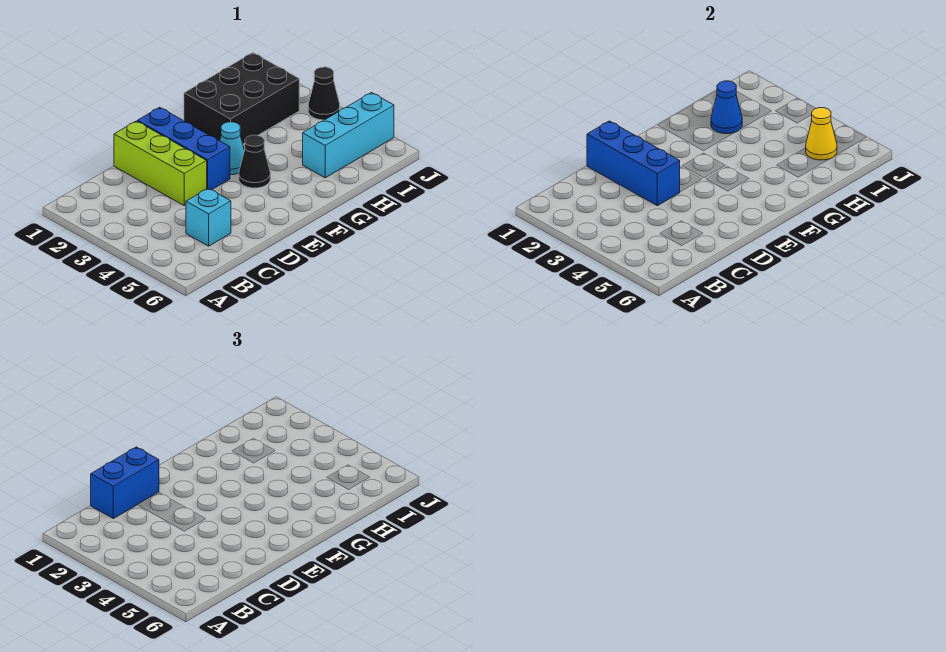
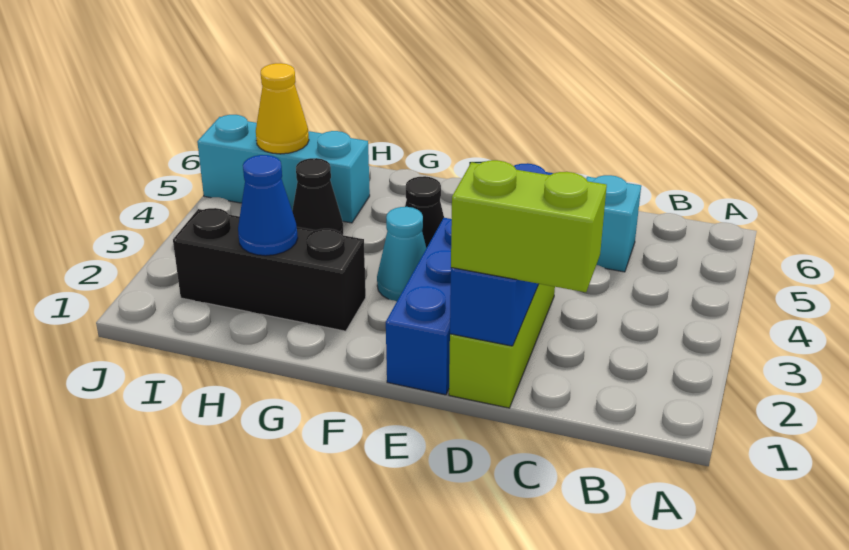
blue 1x2 brick [91,447,159,519] -> lime 1x2 brick [451,160,607,292]
black 2x3 brick [184,53,299,144] -> black 1x3 brick [173,208,366,331]
black 1x1 cone [308,67,340,120] -> black 1x1 cone moved to [292,158,344,235]

